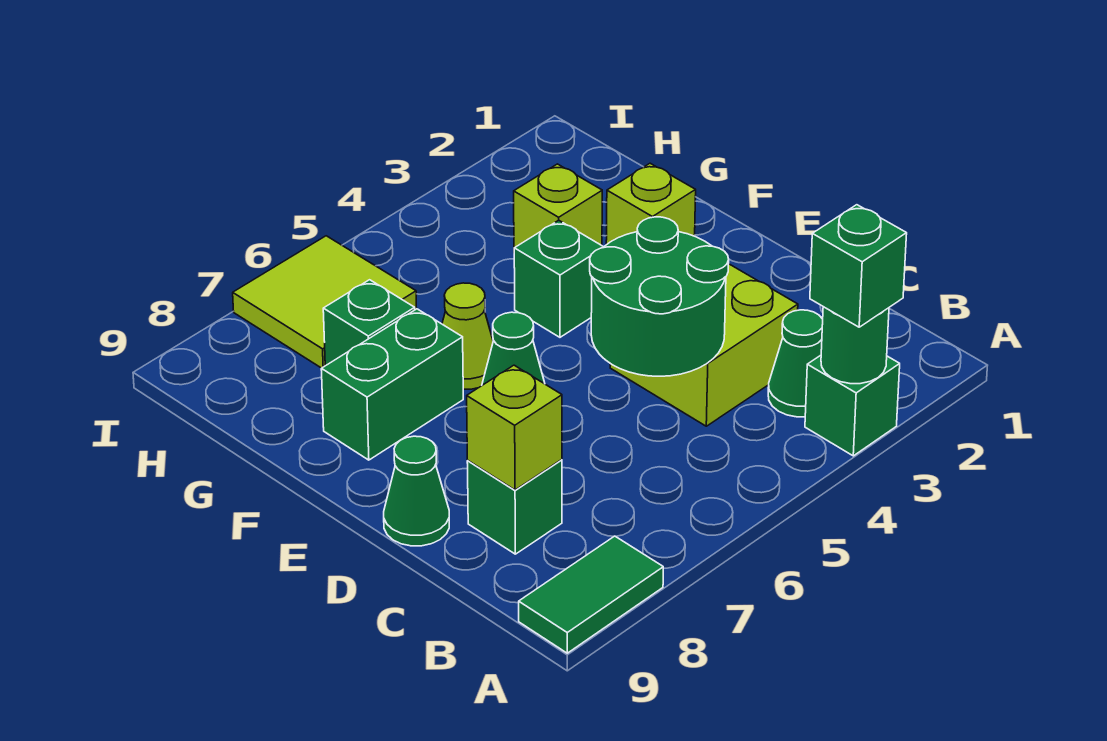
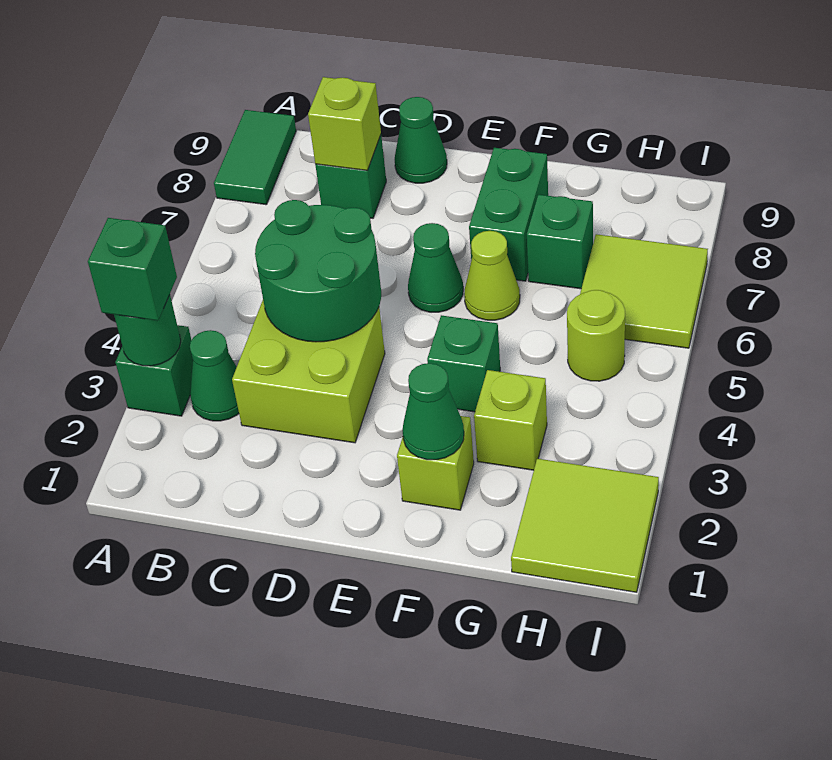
none -> green 1x1 cone [403,363,464,460]
none -> lime 2x2 tile [511,459,659,592]
none -> lime 1x1 round brick [567,290,625,381]

